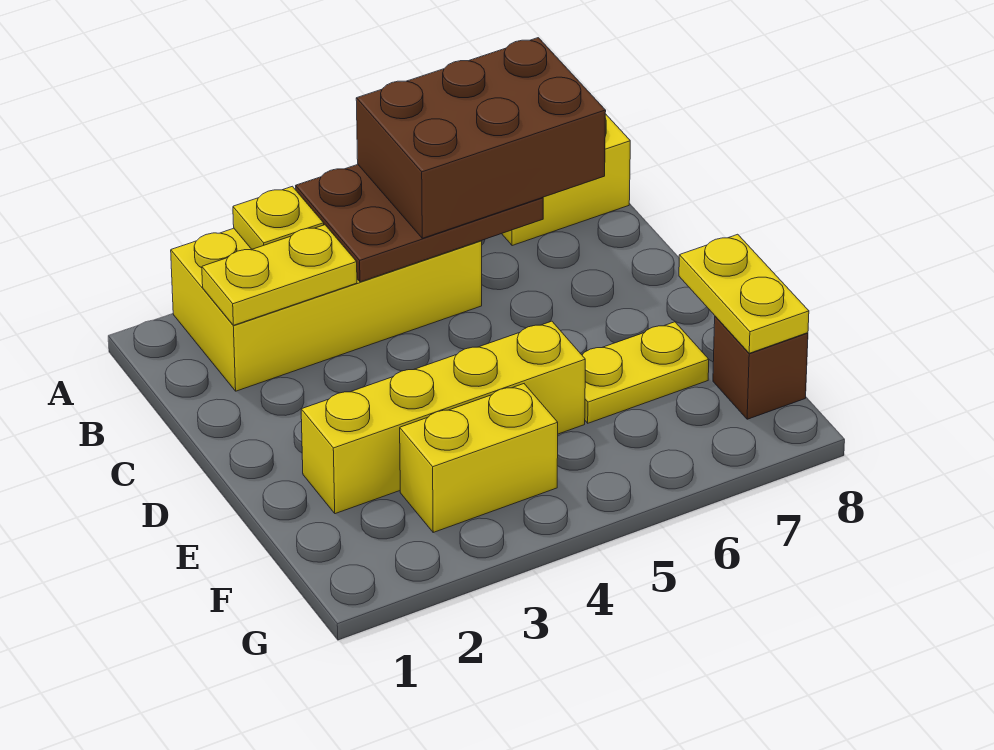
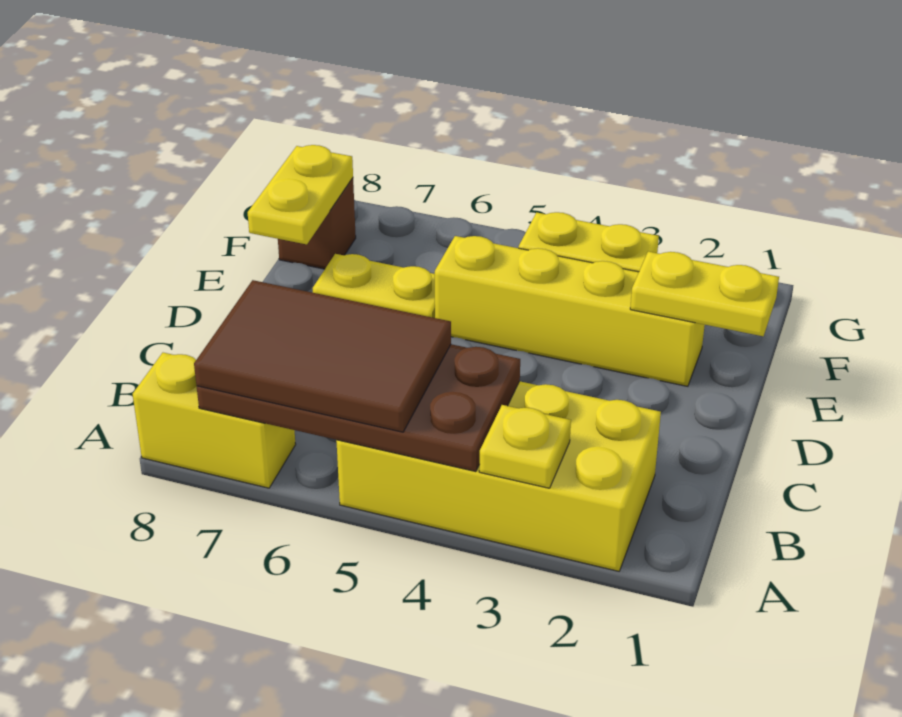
brown 2x3 plate [296,165,543,282] -> brown 2x4 plate [197,344,520,472]
brown 2x3 brick [356,38,606,238] -> brown 2x3 tile [194,280,451,432]
yellow 1x2 plate [202,225,357,325] -> yellow 1x2 plate moved to [630,252,779,336]

